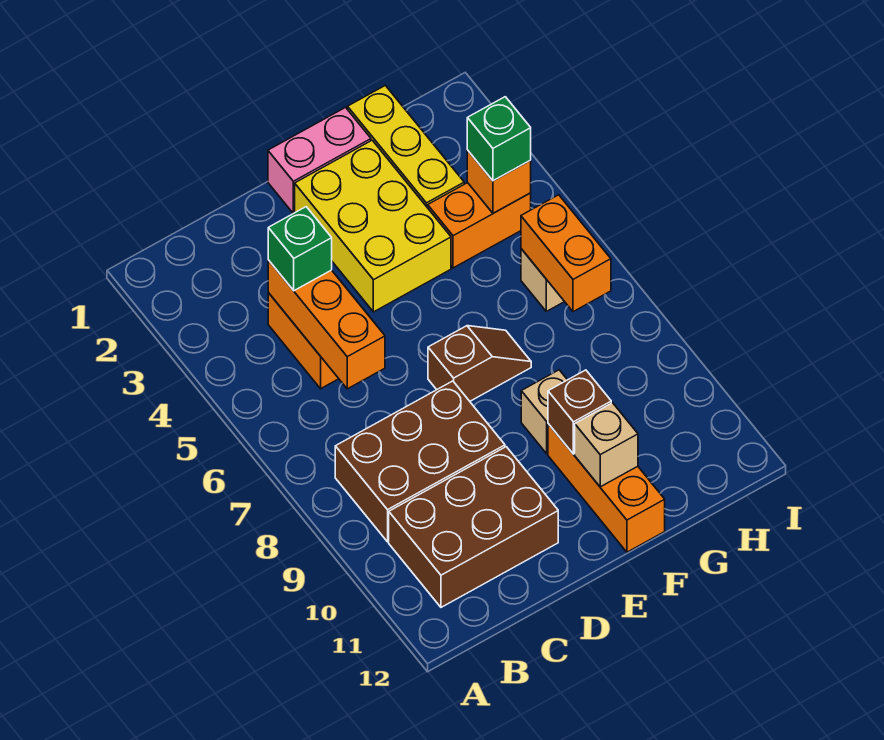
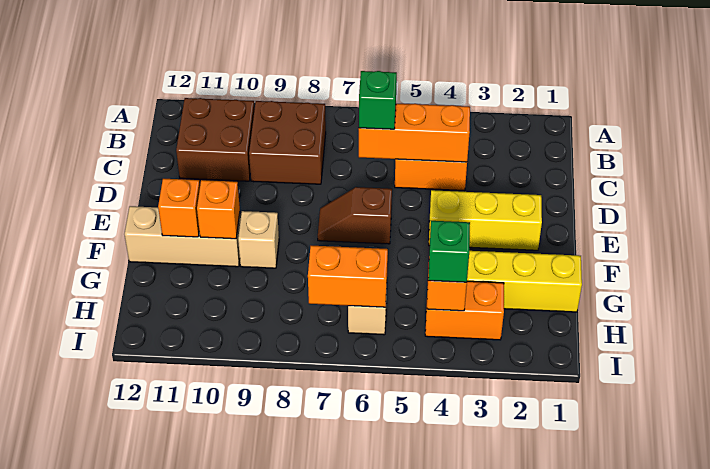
brown 2x3 brick [335,381,505,542] -> brown 2x2 brick [249,101,326,184]
brown 2x3 brick [389,447,558,607] -> brown 2x2 brick [176,98,255,181]
green 1x1 brick [268,207,332,291] -> green 1x1 brick moved to [359,71,397,129]
pink 1x2 brick [268,108,371,213] -> none
yellow 2x3 brick [295,140,451,312] -> yellow 1x3 brick [429,190,542,250]
brown 1x2 slope [428,326,531,401] -> brown 1x2 slope turned to [318,187,392,244]
orange 1x3 brick [548,424,665,552] -> tan 1x3 brick [124,206,241,267]
brown 1x1 brick [548,370,611,454] -> orange 1x1 brick [197,180,240,239]
tan 1x1 brick [575,403,638,487] -> orange 1x1 brick [158,179,200,237]
orange 1x2 brick [428,183,531,268] -> orange 1x2 brick turned to [425,281,504,340]

